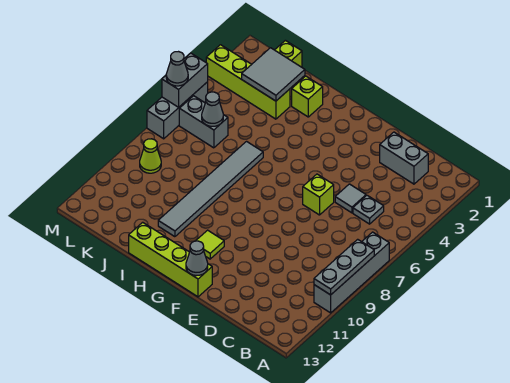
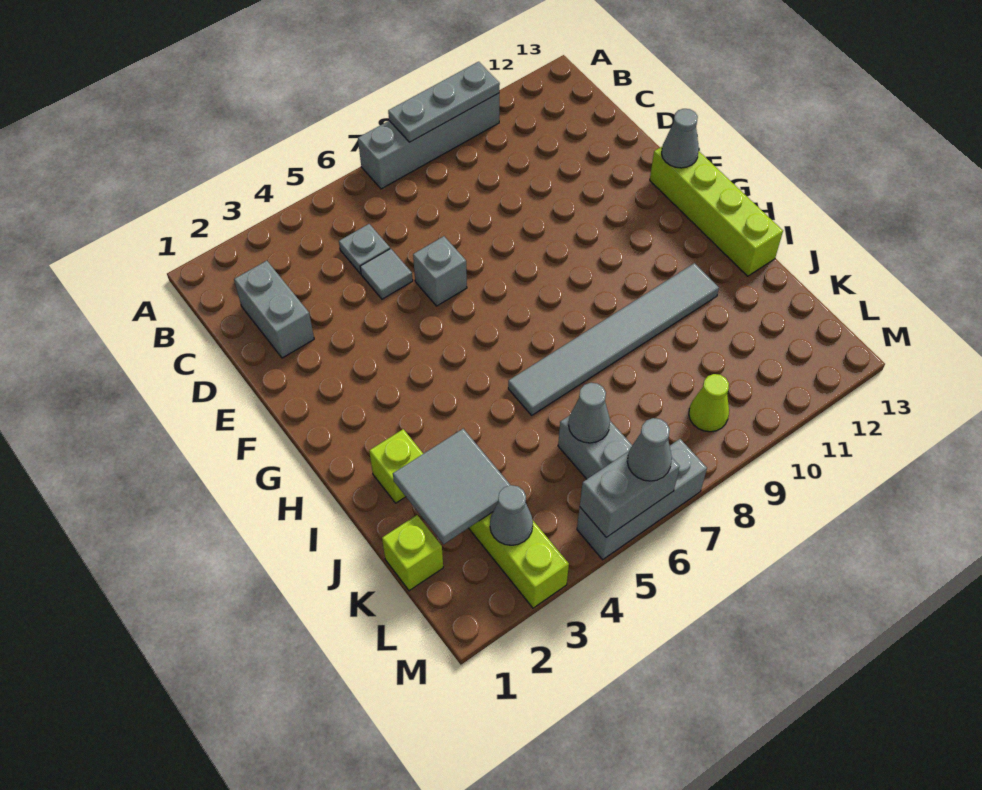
lime 1x1 brick [303,174,334,215] -> grey 1x1 brick [413,236,467,306]
lime 1x1 tile [196,230,224,259] -> none
none -> grey 1x1 cone [490,485,533,545]

